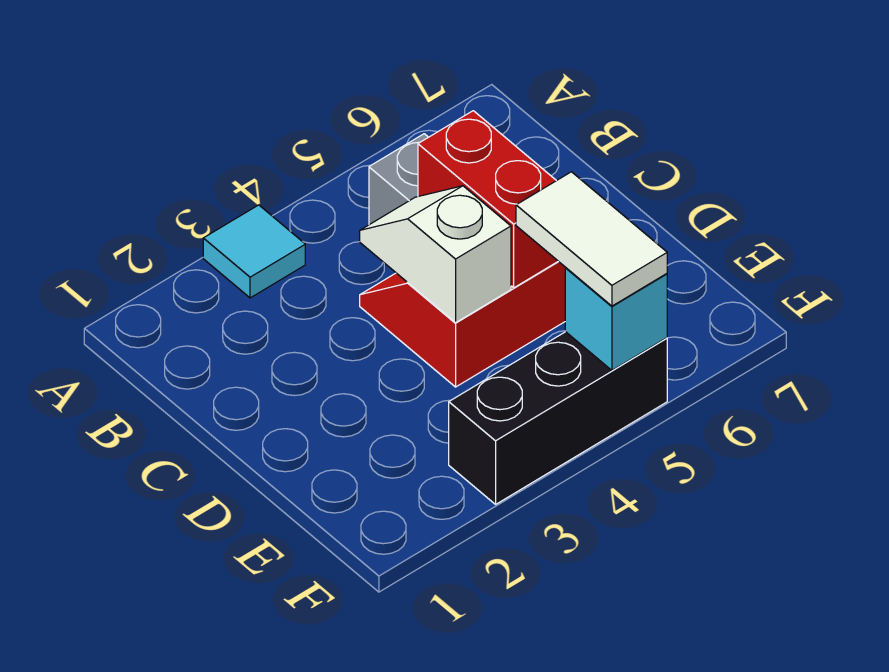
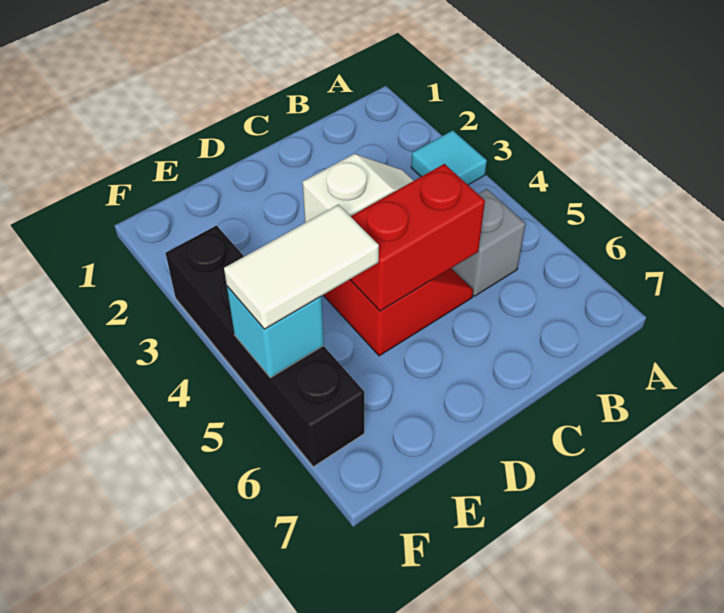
black 1x3 brick [449,332,667,504] -> black 1x4 brick [166,226,364,467]

